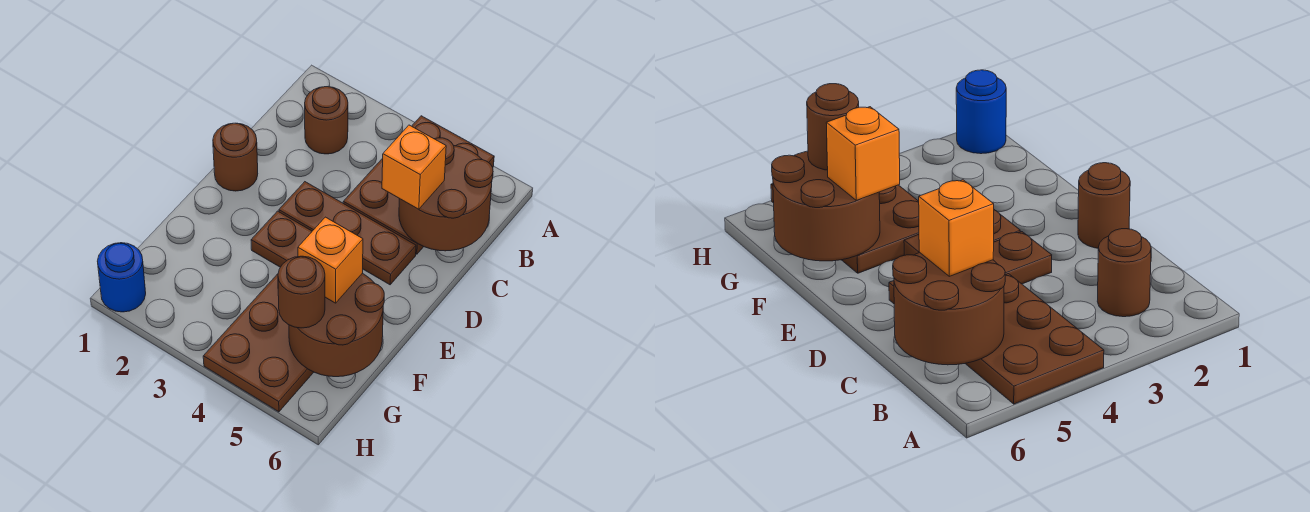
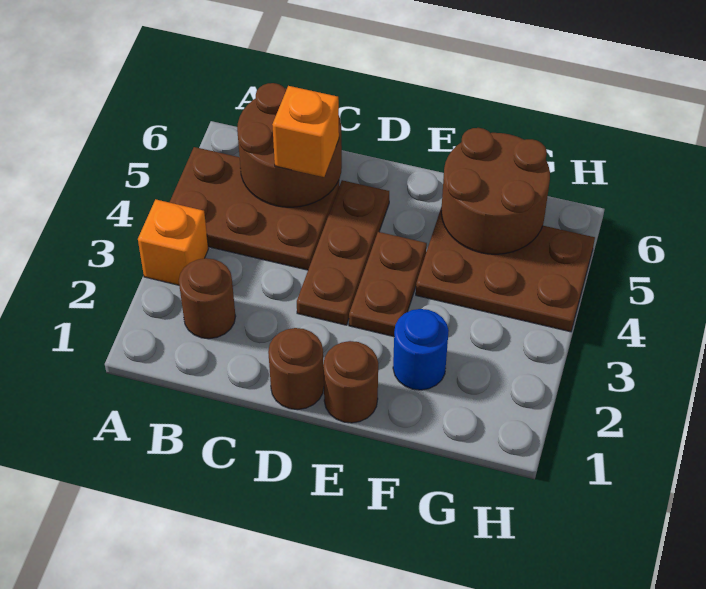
orange 1x1 brick [298,217,363,303] -> orange 1x1 brick moved to [138,199,208,285]
brown 1x1 round brick [278,256,325,328] -> brown 1x1 round brick moved to [323,341,378,423]
blue 1x1 round brick [97,243,146,312] -> blue 1x1 round brick moved to [393,309,449,390]

